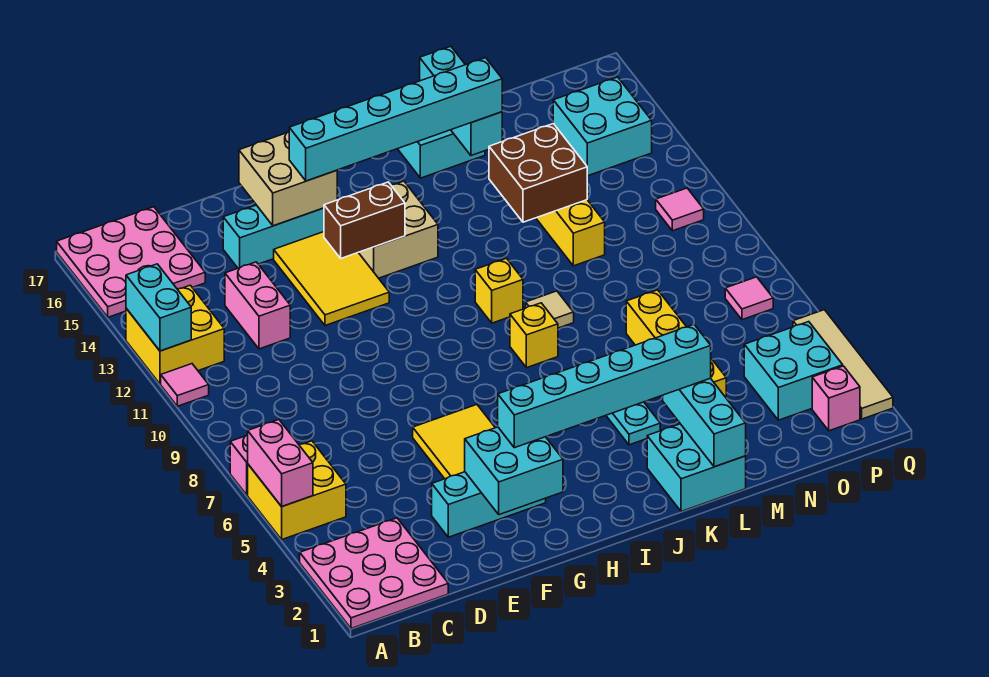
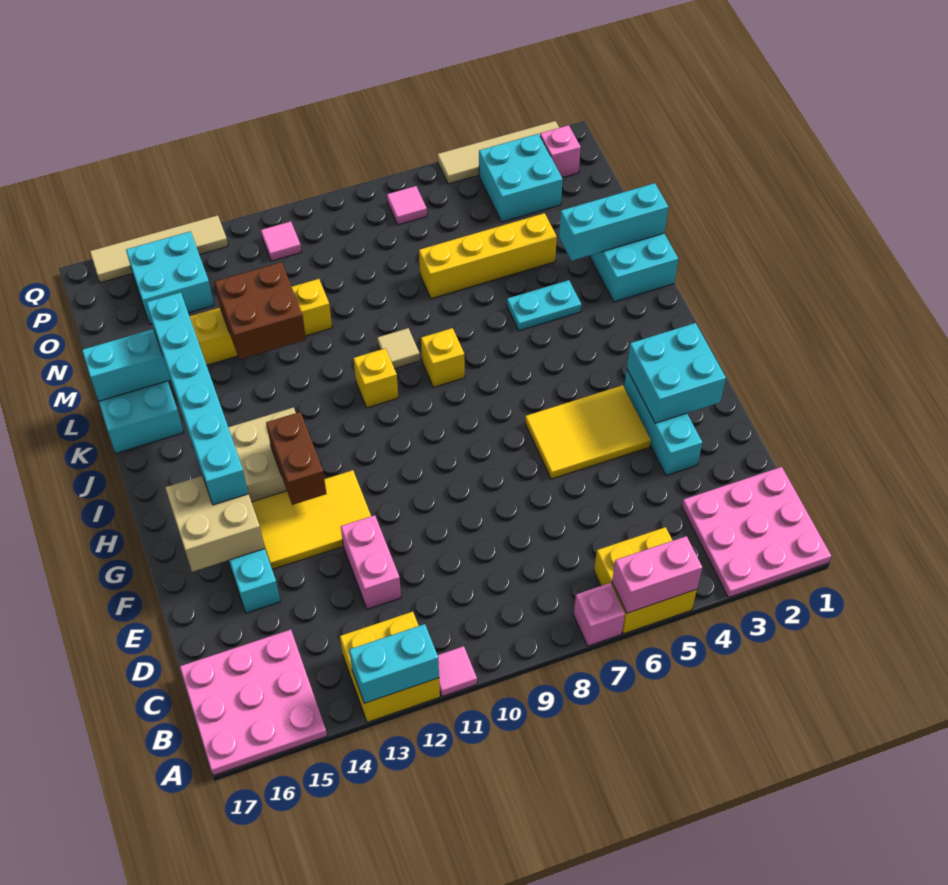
pink 1x2 brick [225,262,290,349] -> pink 1x2 brick turned to [341,515,401,609]
cyan 1x6 brick [498,324,711,448] -> none
none -> tan 1x4 tile [90,215,228,283]

